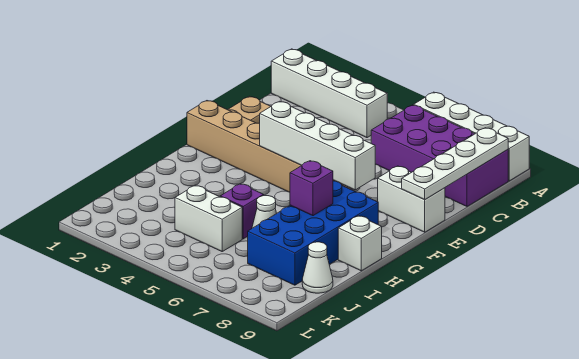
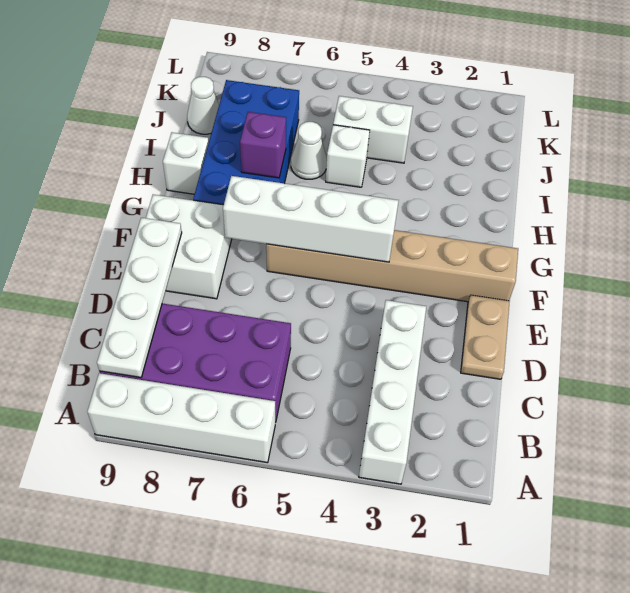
white 1x4 brick [271,49,387,138] -> white 1x4 brick turned to [359,300,426,484]
white 1x2 brick [378,166,445,232] -> white 2x2 brick [146,195,232,299]
purple 1x1 brick [220,184,264,239] -> white 1x1 brick [326,125,370,187]

